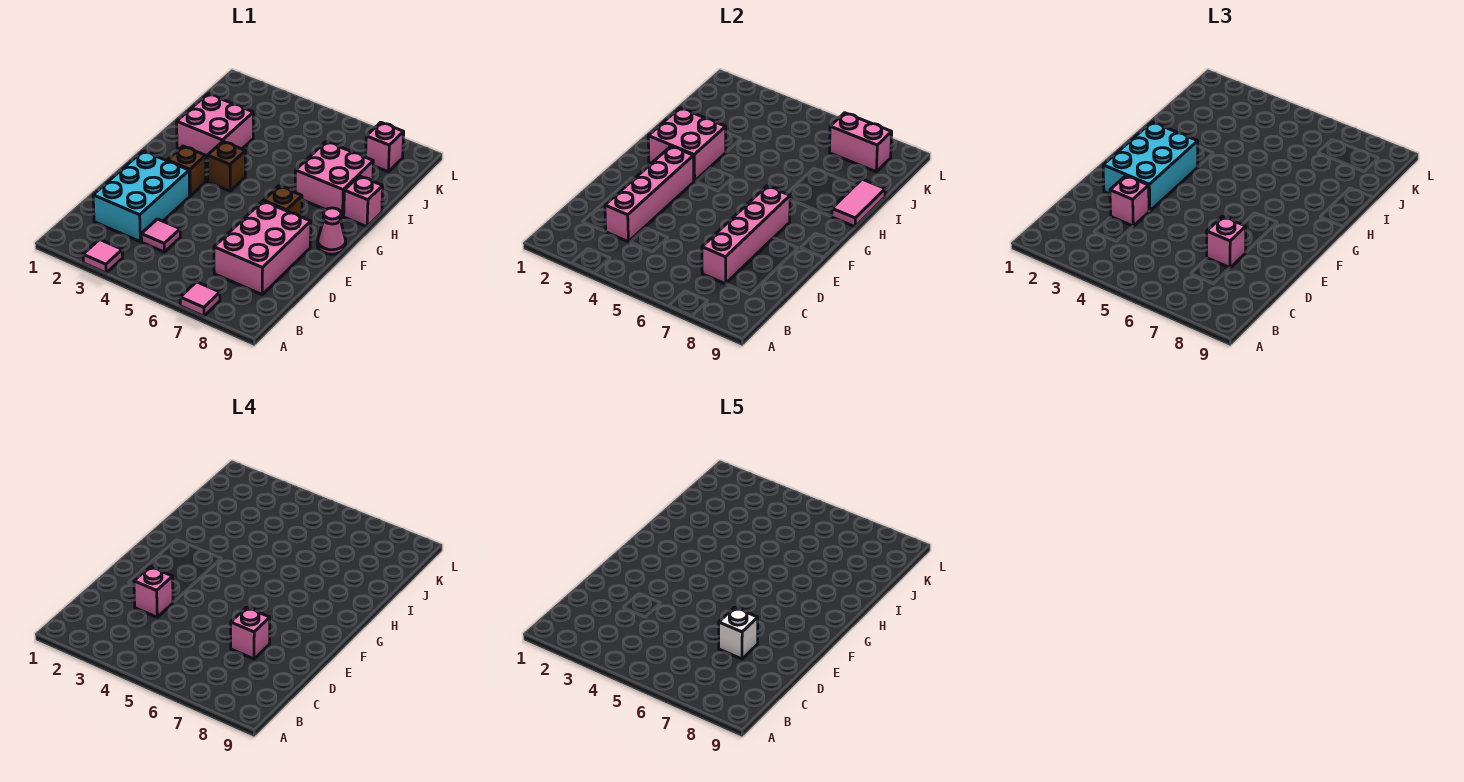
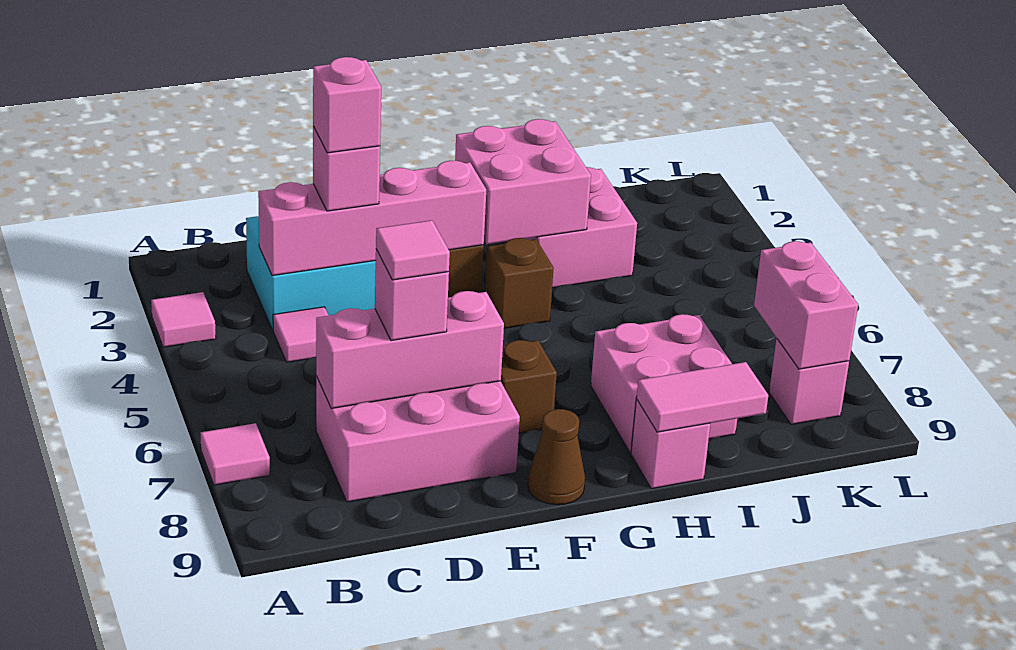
pink 1x4 brick [702,186,790,284] -> pink 1x3 brick [316,291,504,409]
pink 1x1 brick [231,607,270,659] -> pink 1x1 tile [376,220,450,280]
white 1x1 brick [719,607,758,659] -> none
cyan 2x3 brick [1103,122,1198,211] -> none
pink 1x1 cone [318,208,346,254] -> brown 1x1 cone [528,409,585,505]

